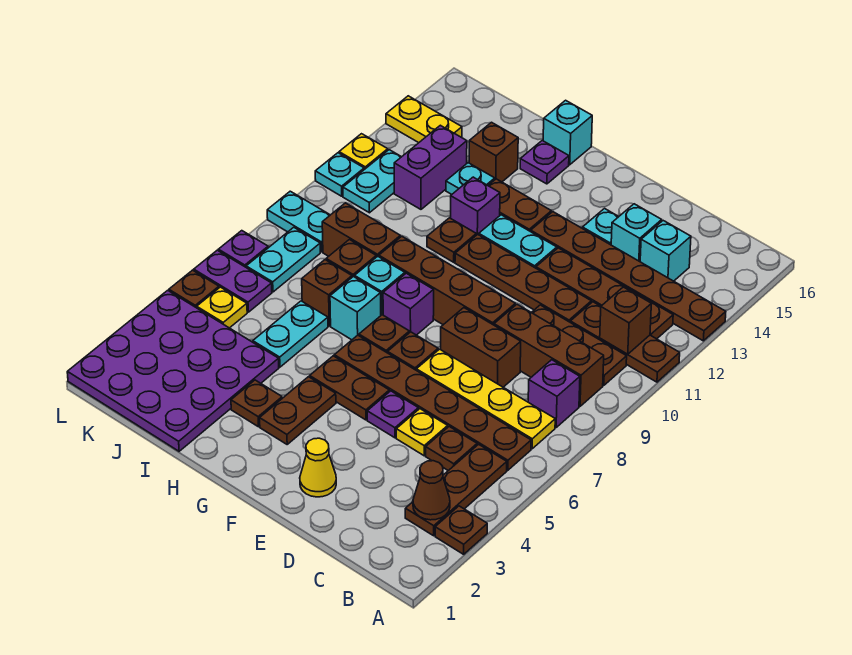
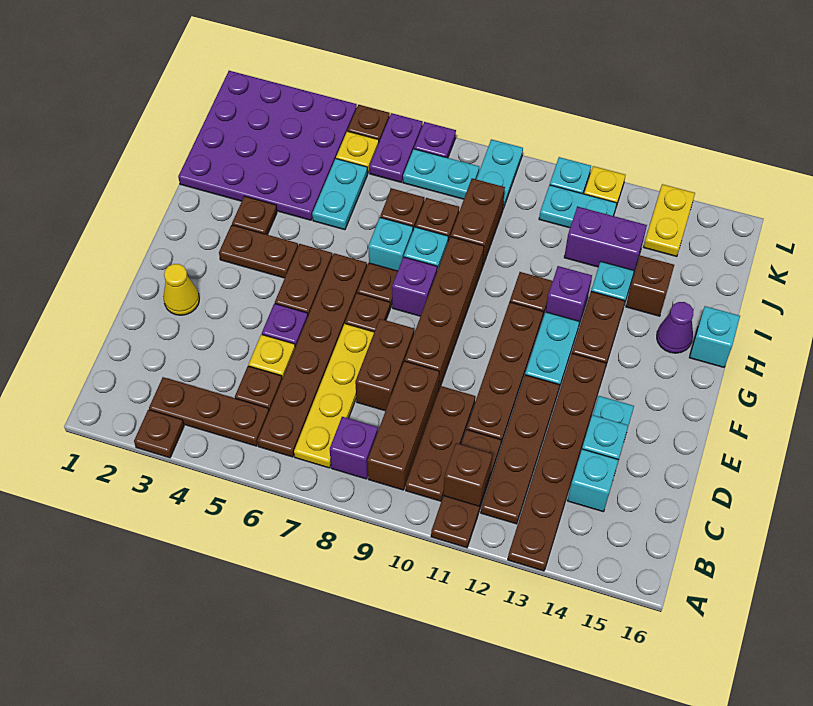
brown 1x1 cone [413,461,450,520] -> none
purple 1x1 plate [520,141,569,184] -> purple 1x1 cone [657,302,693,353]
cyan 1x2 plate [253,301,328,367] -> cyan 1x2 plate turned to [312,159,368,230]

